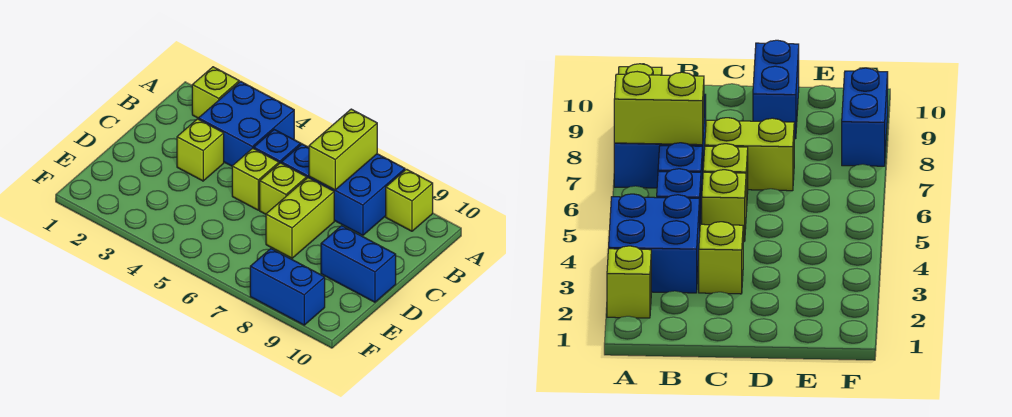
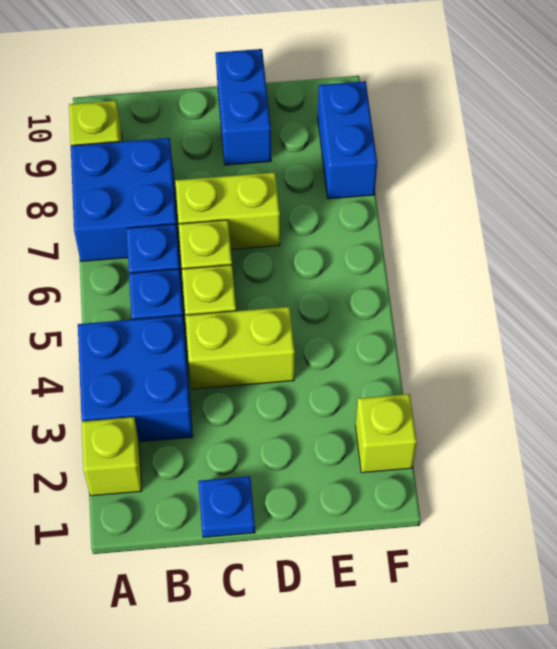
lime 1x2 brick [309,109,377,190] -> lime 1x2 brick moved to [185,307,295,389]
none -> blue 1x1 plate [198,476,255,537]
lime 1x1 brick [177,119,224,181] -> lime 1x1 brick moved to [356,394,417,473]

